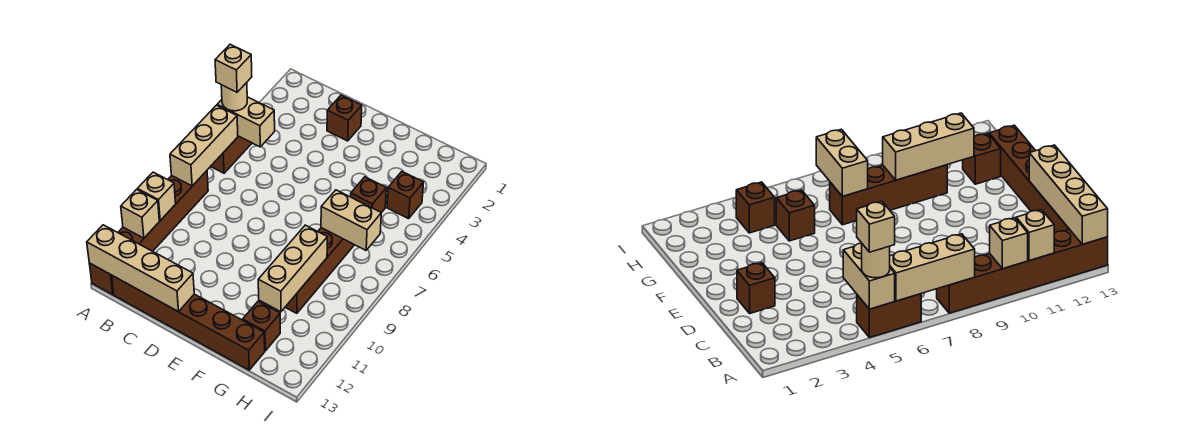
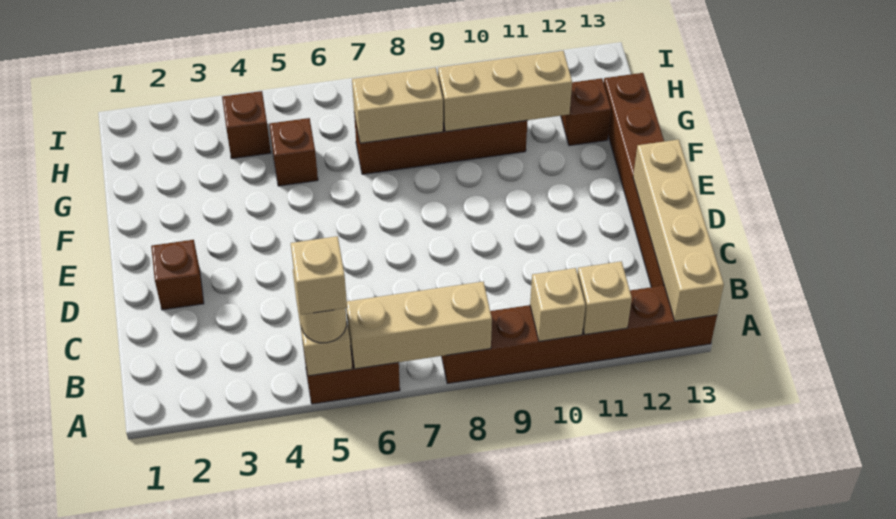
tan 1x2 brick [321,190,381,250] -> tan 1x2 brick turned to [352,68,443,143]

